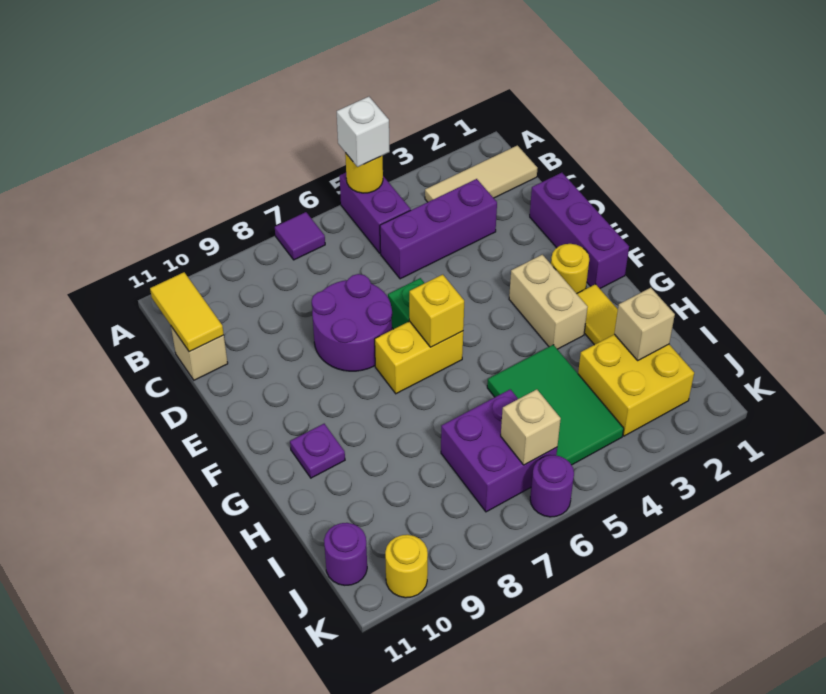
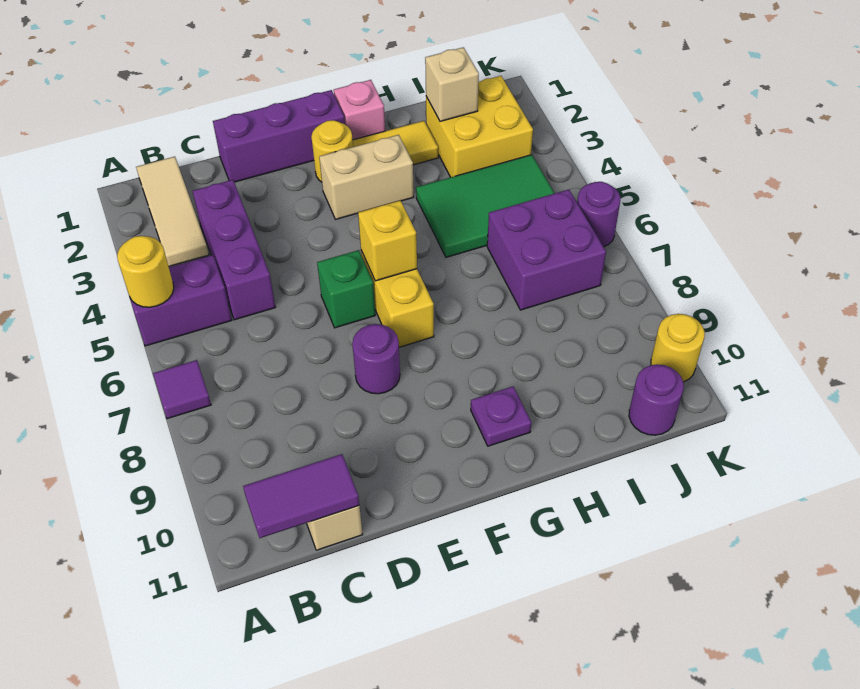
white 1x1 brick [337,97,390,167] -> none
yellow 1x2 tile [150,272,224,352] -> purple 1x2 tile [243,454,359,538]
purple 2x2 round brick [312,274,392,371] -> purple 1x1 round brick [352,324,400,394]
none -> pink 1x1 brick [334,80,385,140]
tan 1x1 brick [501,389,561,465] -> none

